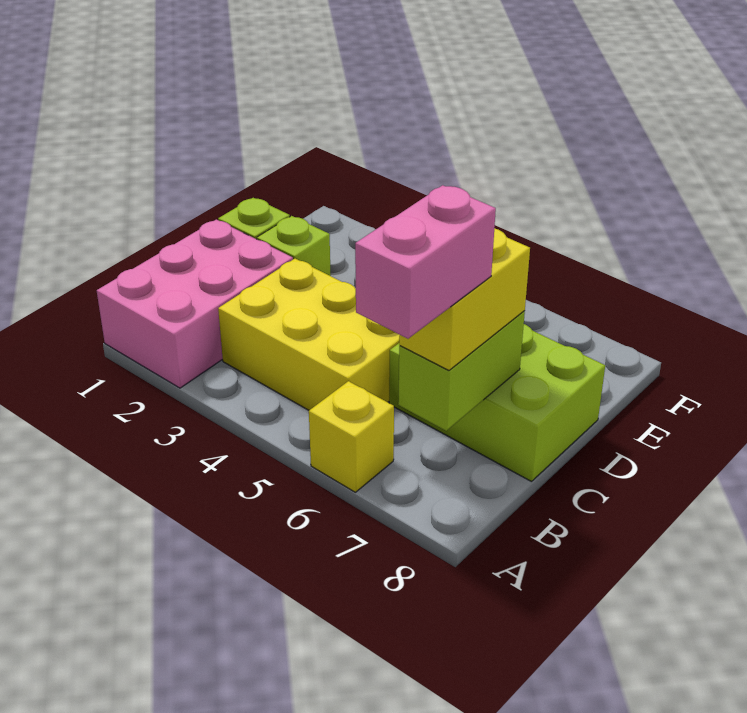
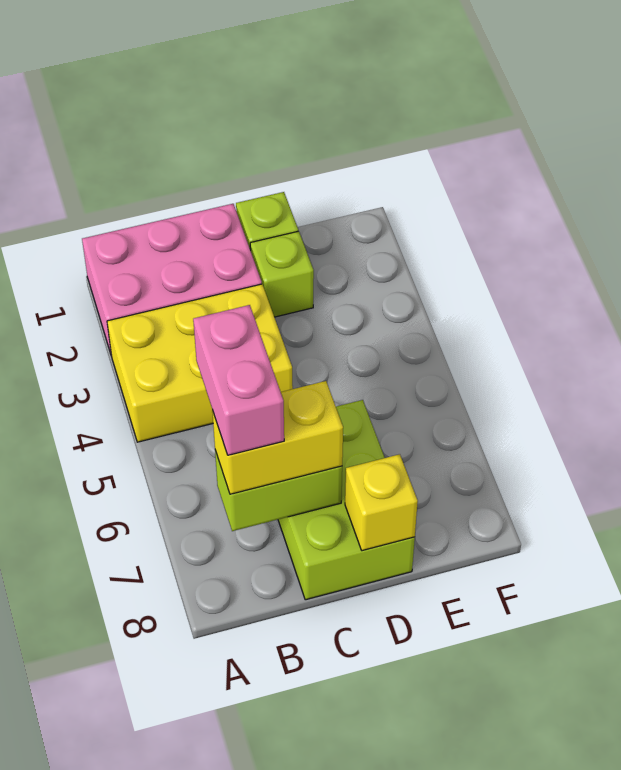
yellow 1x1 brick [309,381,394,492] -> yellow 1x1 brick moved to [345,454,418,551]
pink 1x2 brick [355,185,496,339] -> pink 1x2 brick turned to [193,305,284,455]
yellow 2x3 brick [218,259,400,410] -> yellow 2x3 brick turned to [107,284,293,442]

